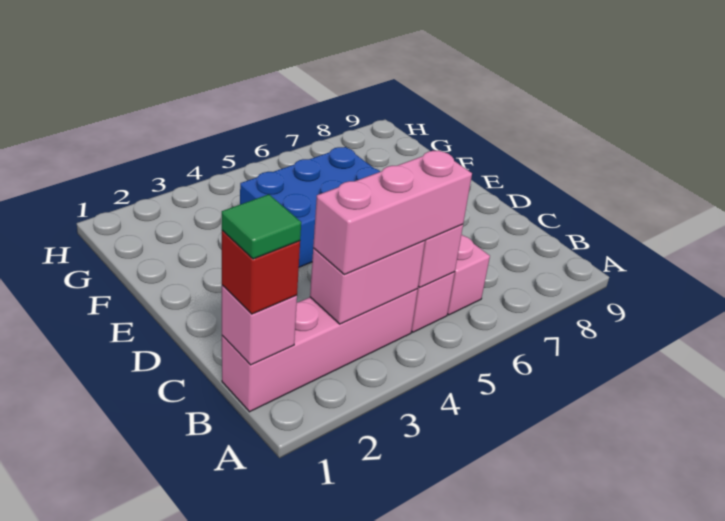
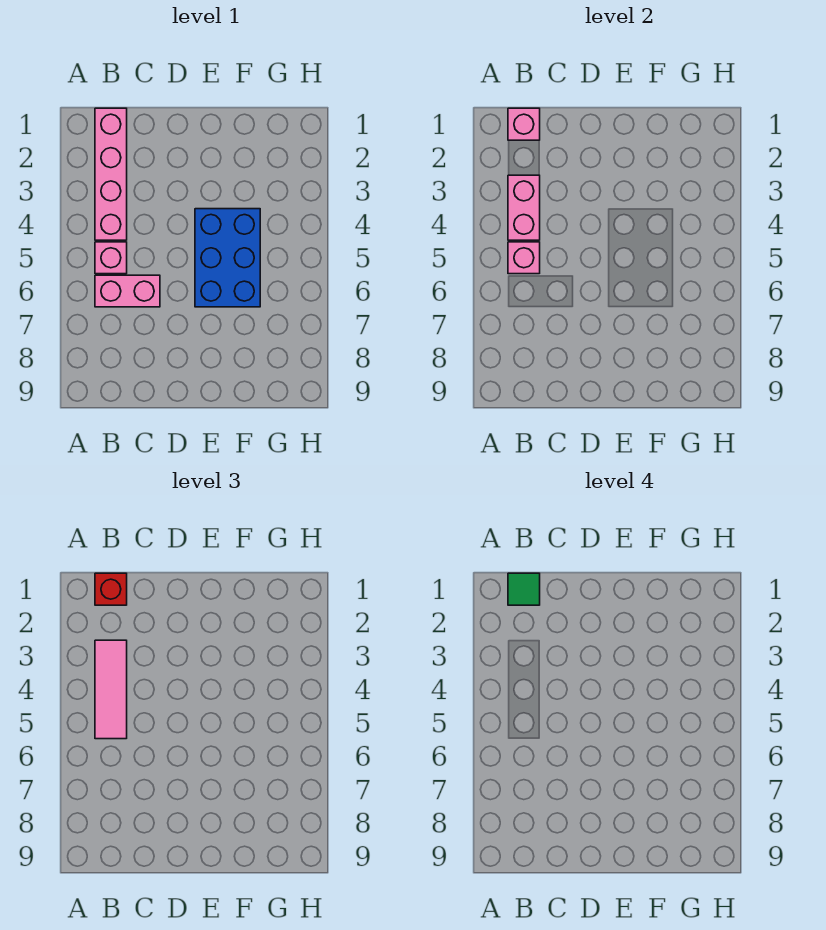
pink 1x3 brick [313,150,472,275] -> pink 1x3 tile [95,640,127,739]

